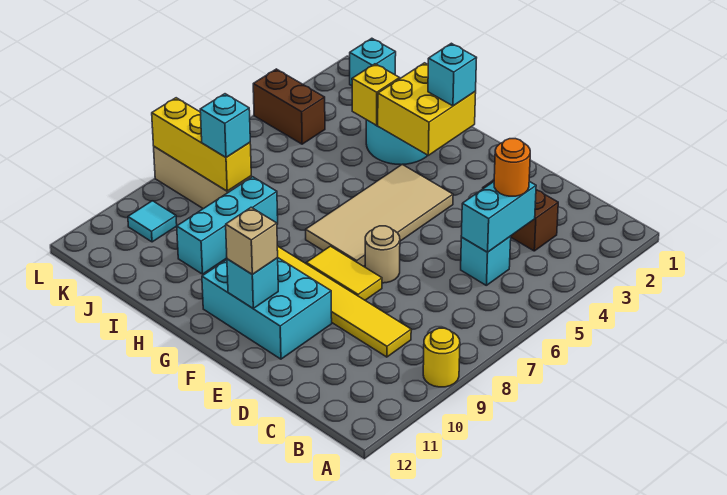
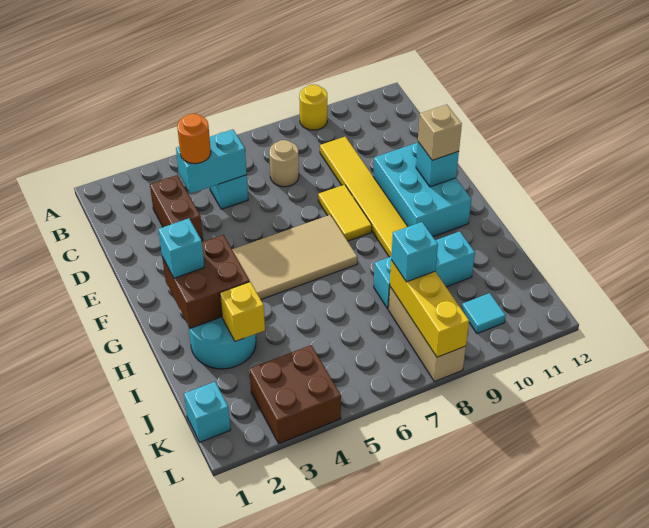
tan 1x1 round brick [365,226,400,283] -> tan 1x1 round brick moved to [269,140,299,187]
yellow 2x2 brick [378,63,476,155] -> brown 2x2 brick [162,235,250,328]
brown 1x2 brick [253,69,325,144] -> brown 2x2 brick [249,345,341,443]

